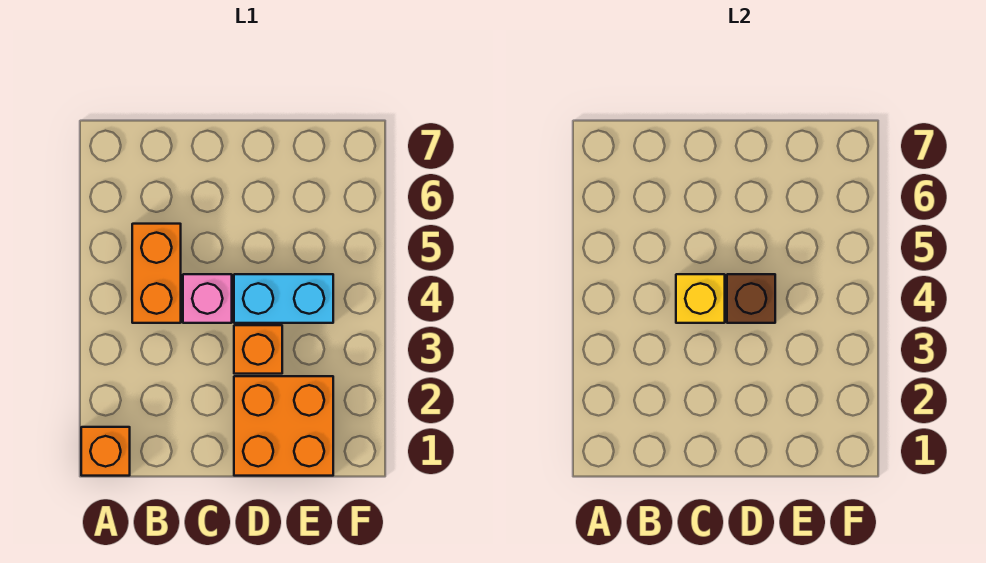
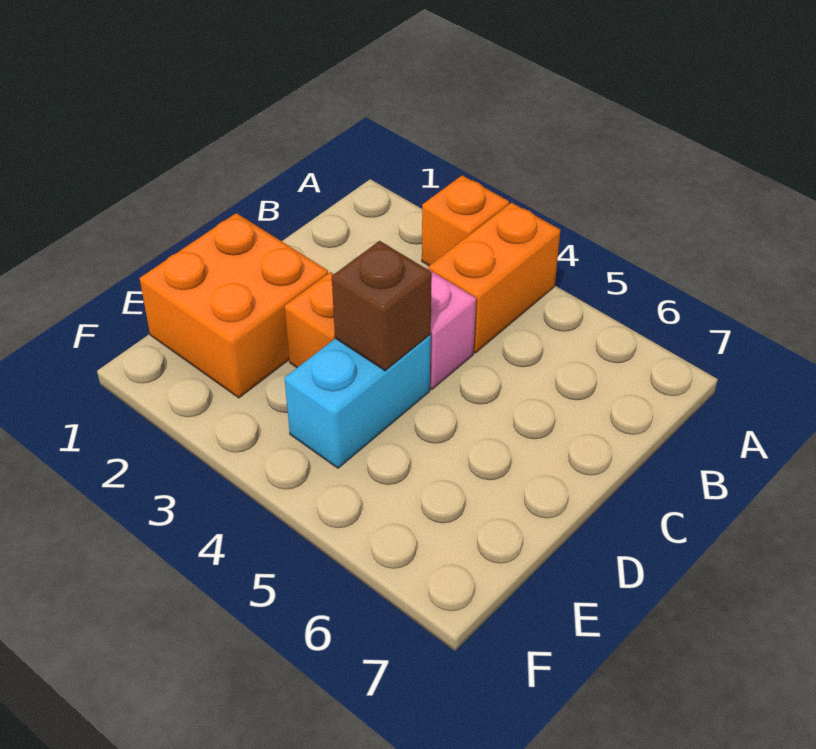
orange 1x1 brick [81,427,130,476] -> orange 1x1 brick moved to [422,175,509,266]
orange 1x2 brick [132,224,181,323] -> orange 1x2 brick turned to [429,203,560,353]
yellow 1x1 brick [676,274,725,323] -> none

